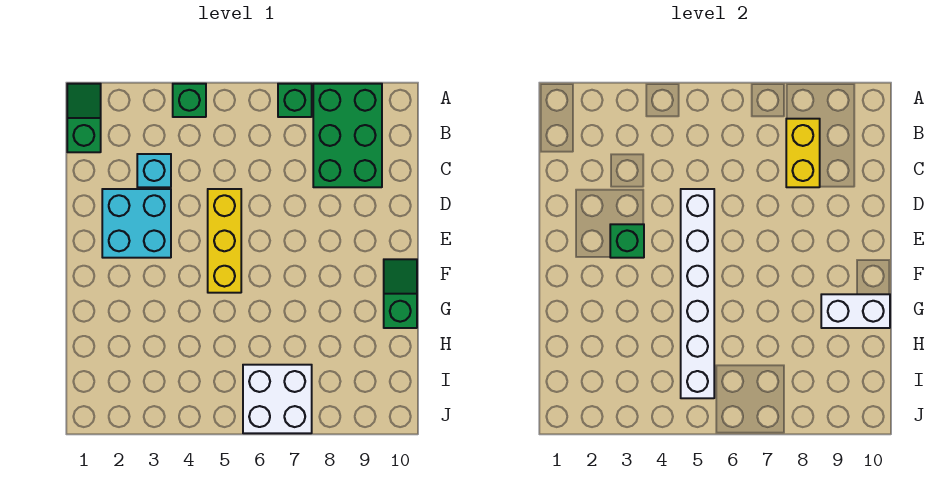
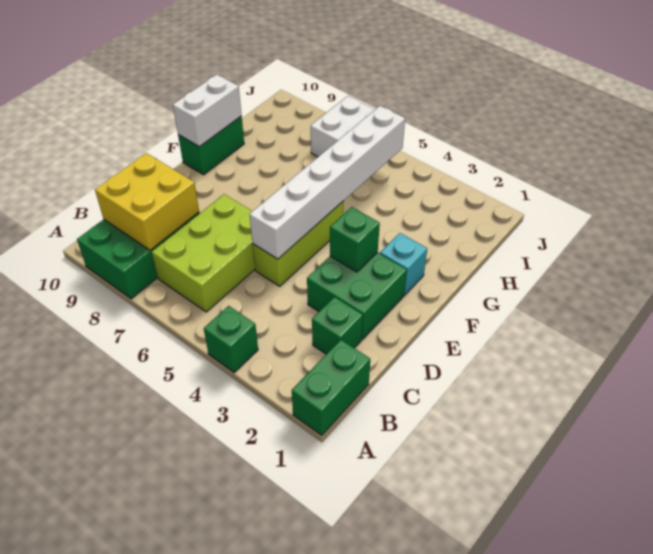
green 1x2 slope [67,84,101,152] -> green 1x2 brick [292,340,370,435]
green 1x1 brick [278,84,312,117] -> green 1x1 brick moved to [312,297,363,354]
none -> lime 2x3 brick [152,194,255,312]
yellow 1x2 brick [786,119,820,187] -> yellow 2x2 brick [95,153,199,250]
cyan 1x1 brick [137,154,171,187] -> cyan 1x1 brick moved to [380,233,427,295]
cyan 2x2 brick [102,189,171,258] -> green 2x2 brick [307,252,407,339]
yellow 1x3 brick [208,189,241,293] -> lime 1x3 brick [253,202,343,286]
green 1x2 slope [384,259,417,328] -> green 1x2 brick [178,116,244,175]
white 1x2 brick [821,294,890,328] -> white 1x2 brick turned to [173,74,242,147]

